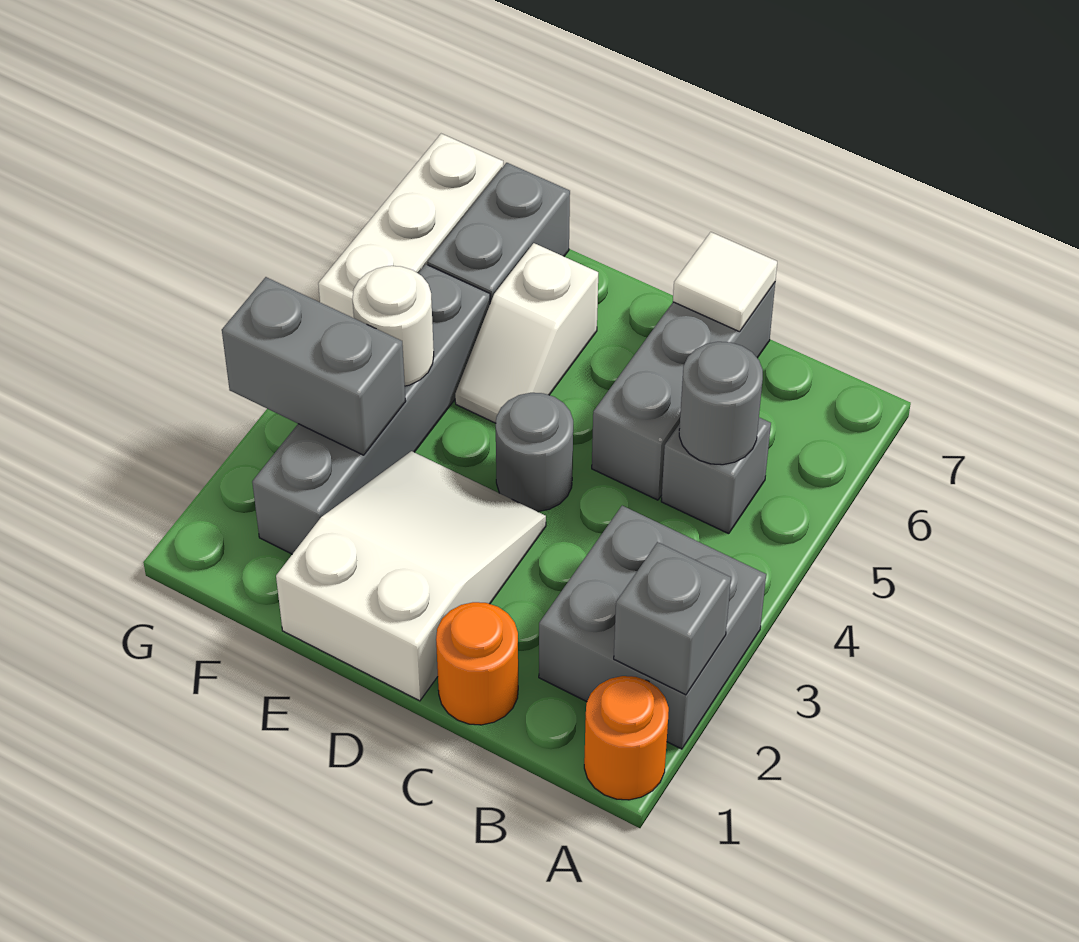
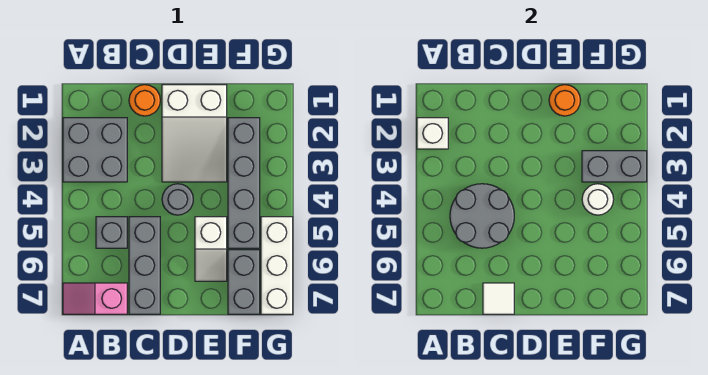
orange 1x1 round brick [584,676,669,800] -> orange 1x1 round brick moved to [549,85,581,116]
grey 1x1 brick [614,542,731,695] -> white 1x1 brick [417,118,448,149]
none -> pink 1x2 slope [63,283,127,314]
grey 1x1 round brick [679,342,763,465] -> grey 2x2 round brick [450,184,514,248]
white 1x2 slope [455,243,598,423] -> white 1x2 slope turned to [195,217,227,281]

